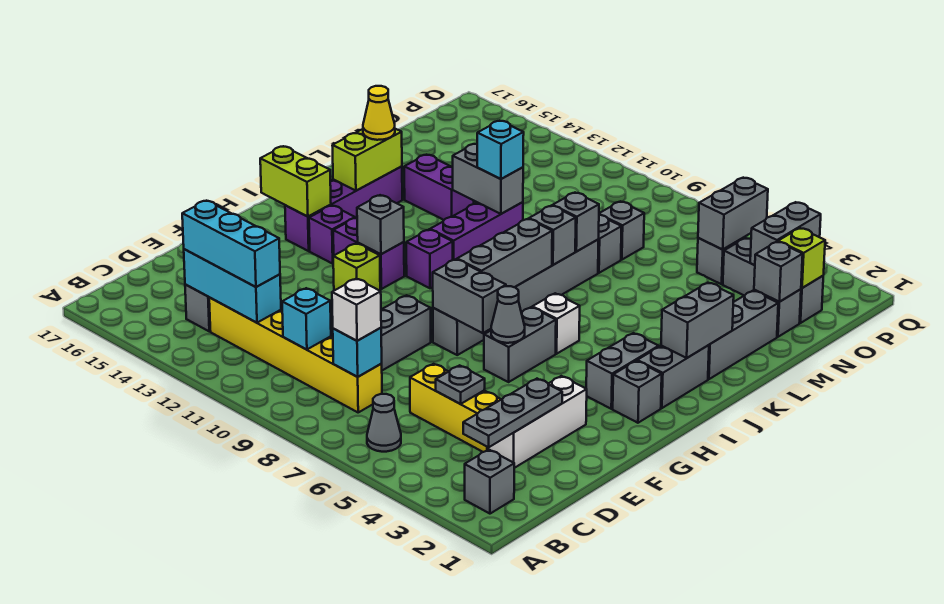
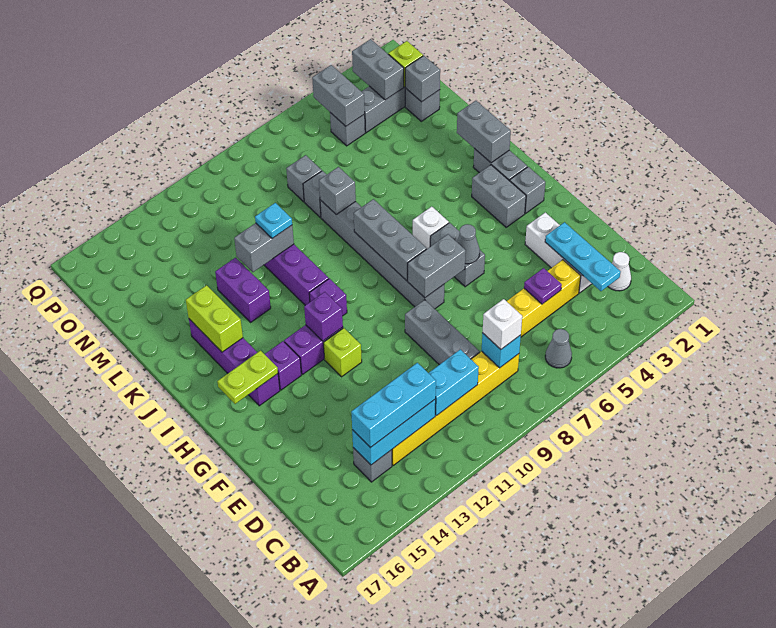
grey 1x1 brick [465,449,514,514] -> none
none -> white 1x1 cone [608,252,631,291]
grey 1x3 plate [463,379,562,448] -> cyan 1x3 plate [545,222,620,291]
cyan 1x1 brick [282,288,331,350] -> cyan 1x2 brick [429,349,479,416]
grey 1x1 plate [436,365,485,404] -> purple 1x1 plate [524,268,562,304]
grey 1x1 brick [357,195,404,254] -> purple 1x1 brick [304,292,343,341]
lime 1x2 brick [260,146,331,217] -> lime 1x2 plate [217,351,278,404]
grey 1x3 brick [708,291,778,379] -> none
grey 1x1 brick [529,206,576,265] -> none
yellow 1x1 cone [363,86,395,140] -> none
cyan 1x1 brick [477,121,524,179] -> cyan 1x1 plate [255,203,292,238]
purple 1x2 brick [404,155,474,220] -> purple 1x2 brick turned to [215,258,271,322]

